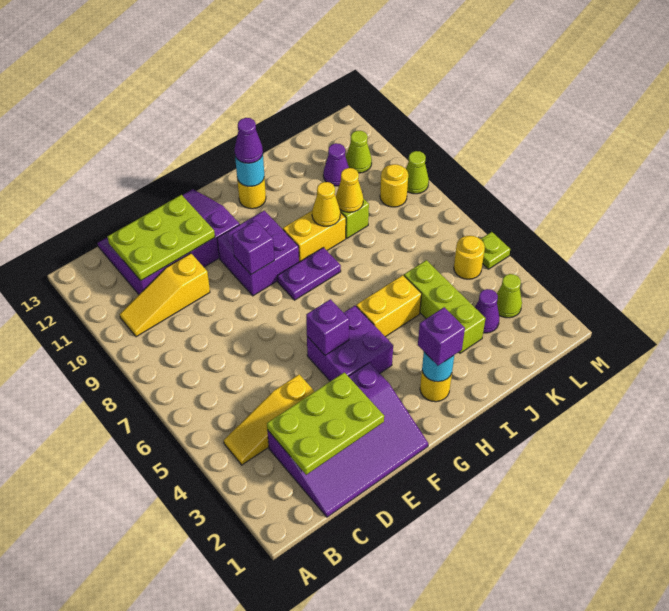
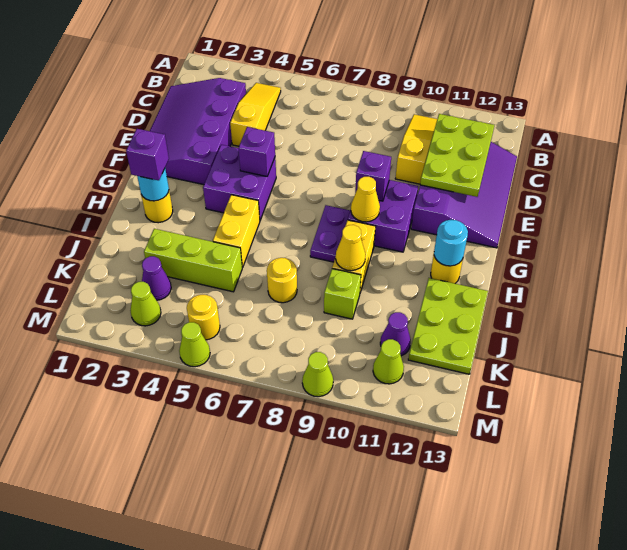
lime 2x3 plate [267,372,384,475] -> lime 2x3 plate moved to [408,278,488,374]
purple 1x1 cone [235,118,263,163] -> none
yellow 1x1 cone [336,168,363,212] -> yellow 1x1 cone moved to [351,177,380,222]
yellow 1x1 round brick [380,164,408,207] -> yellow 1x1 round brick moved to [267,258,297,303]
lime 1x1 plate [481,232,510,269] -> lime 1x1 cone [179,322,210,367]

